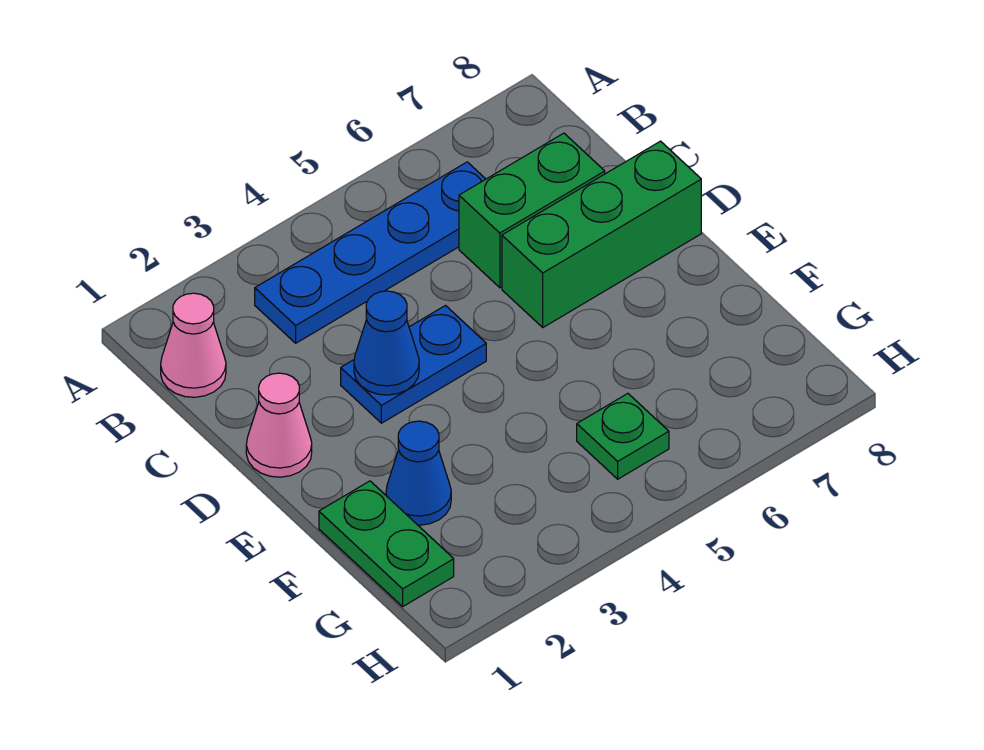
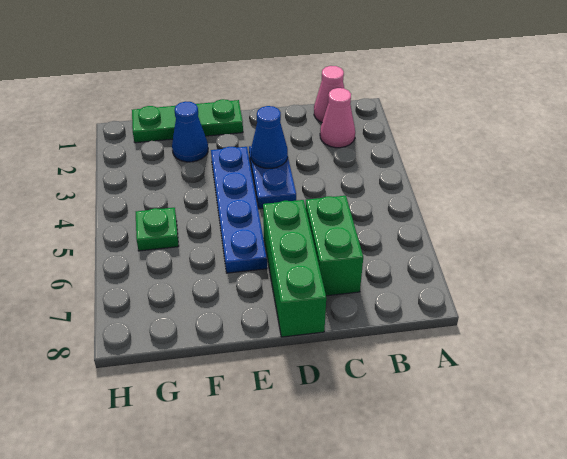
blue 1x4 plate [255,162,485,343] -> blue 1x4 plate moved to [211,147,267,273]
pink 1x1 cone [246,373,312,477] -> pink 1x1 cone moved to [320,88,355,148]
green 1x2 plate [319,481,454,606] -> green 1x3 plate [132,99,243,143]

